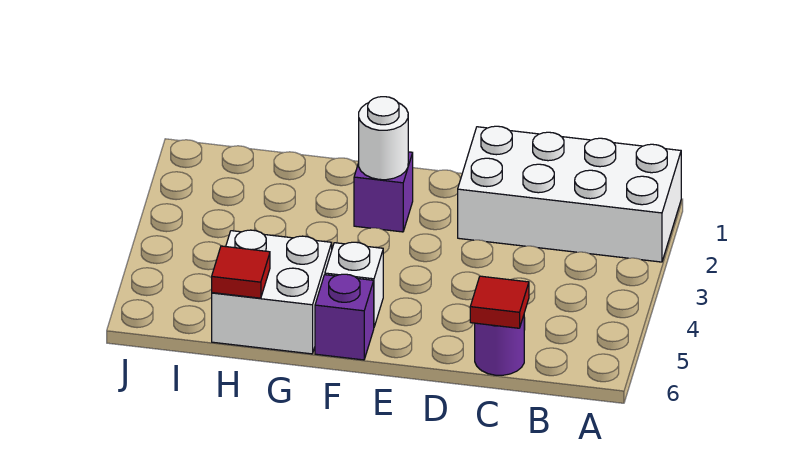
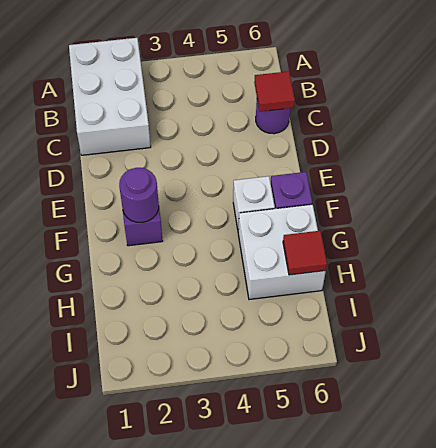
white 2x4 brick [458,126,681,262] -> white 2x3 brick [69,38,151,155]
white 1x1 round brick [359,97,408,180] -> purple 1x1 round brick [119,168,159,222]

